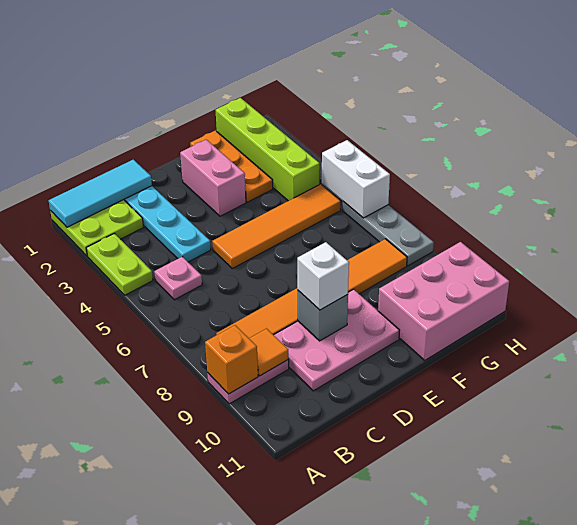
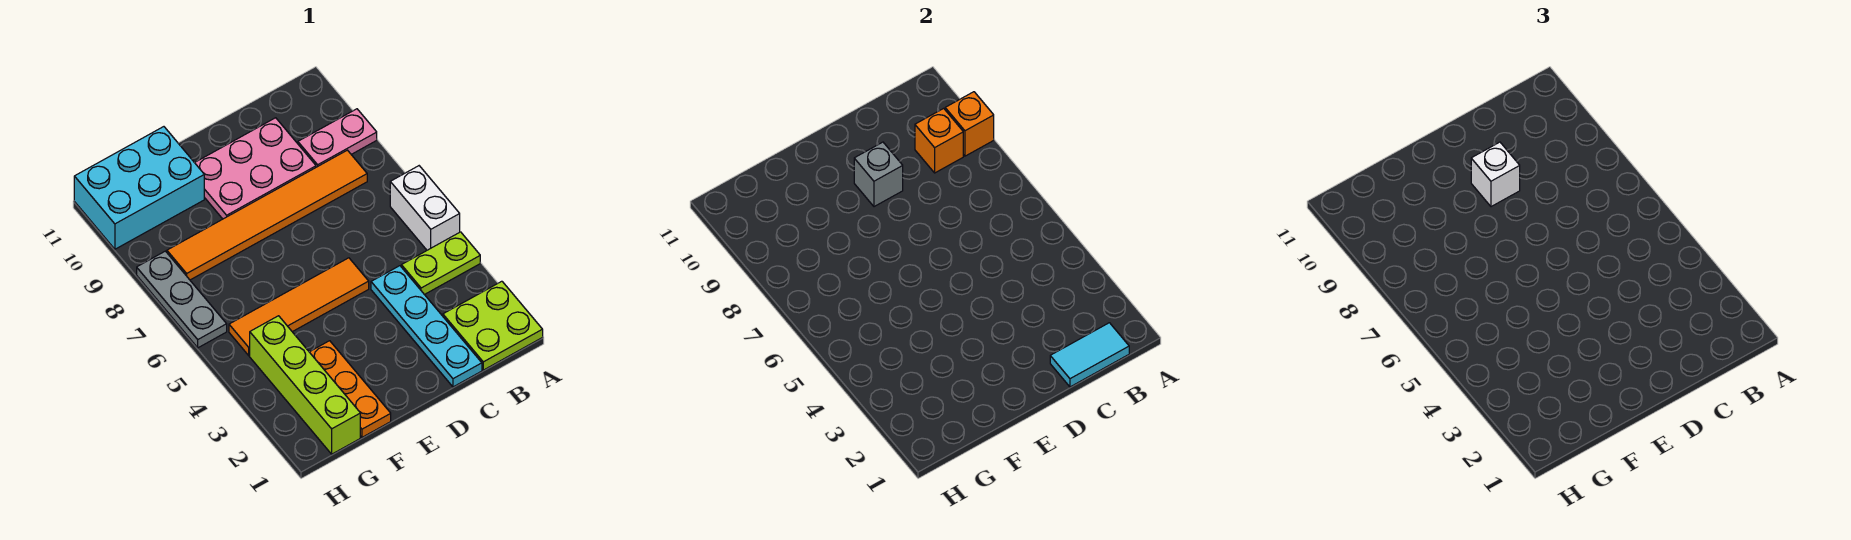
cyan 1x3 tile [49,160,152,227] -> cyan 1x2 tile [1050,323,1129,387]
lime 1x2 plate [86,233,153,295] -> lime 1x2 plate turned to [401,232,480,295]
pink 1x1 plate [154,257,202,300] -> none
orange 1x1 tile [249,329,288,376] -> orange 1x1 brick [915,108,963,173]
pink 1x2 brick [180,140,246,216] -> none
pink 2x3 brick [378,242,509,360] -> cyan 2x3 brick [74,127,204,249]
white 1x2 brick [322,140,390,218] -> white 1x2 brick moved to [390,166,460,250]

